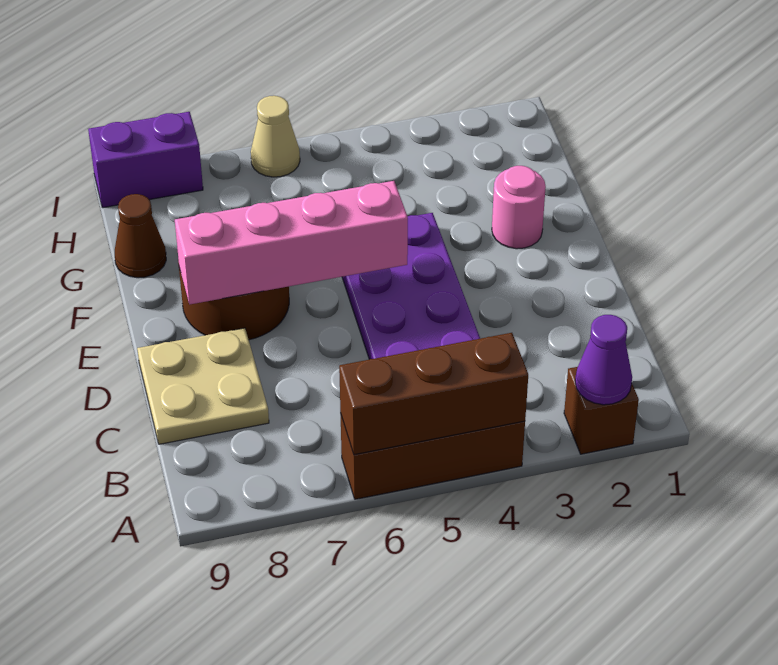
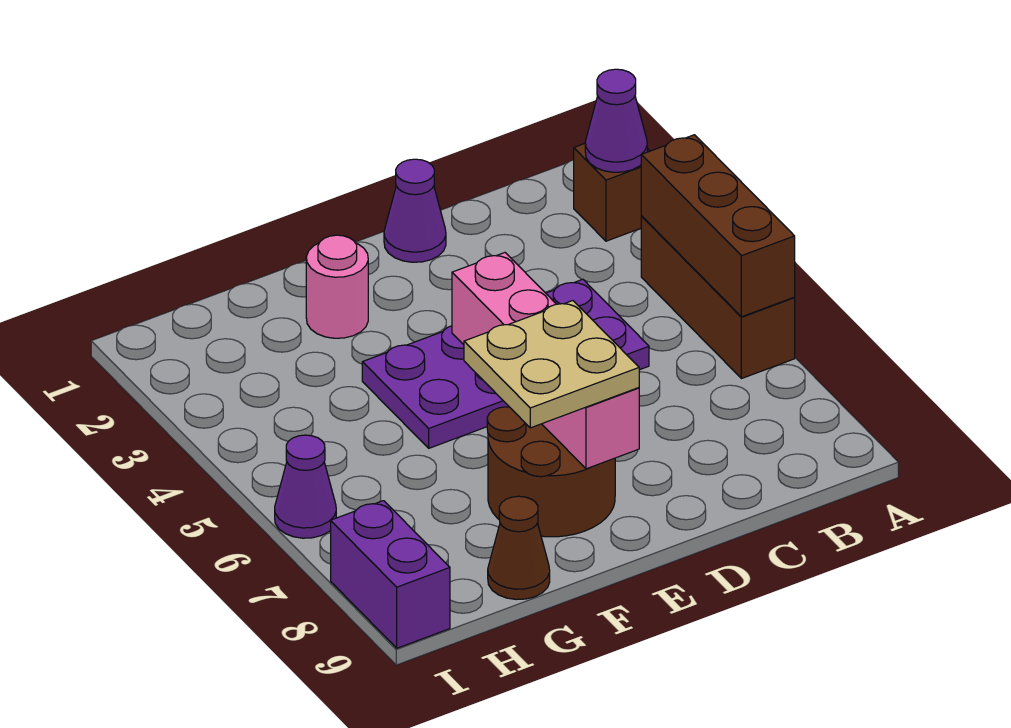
tan 2x2 plate [137,328,269,444] -> tan 2x2 plate moved to [464,301,639,428]
none -> purple 1x1 cone [384,159,446,262]
tan 1x1 cone [251,96,300,177] -> purple 1x1 cone [275,435,336,538]

